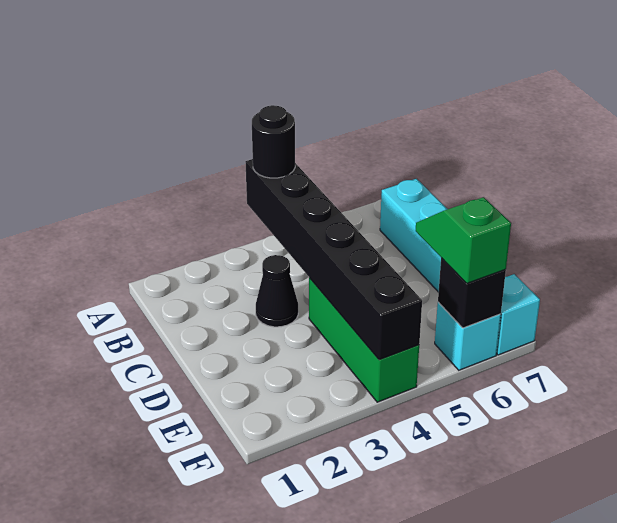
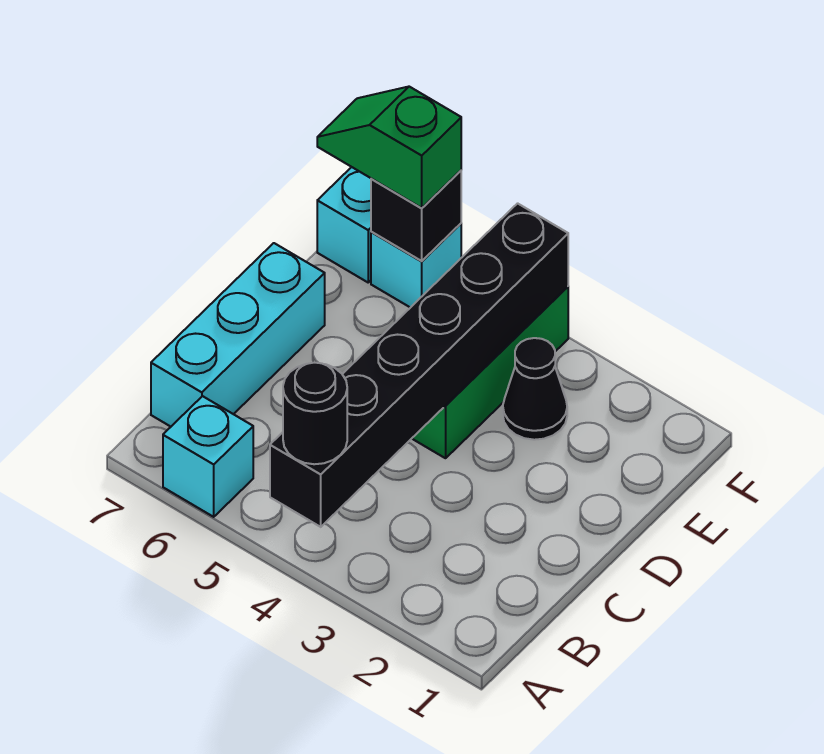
none -> cyan 1x1 brick [163,396,253,517]
black 1x1 cone [256,255,298,327] -> black 1x1 cone moved to [503,338,567,440]
green 1x2 slope [416,197,511,283] -> green 1x2 slope turned to [317,87,461,208]

